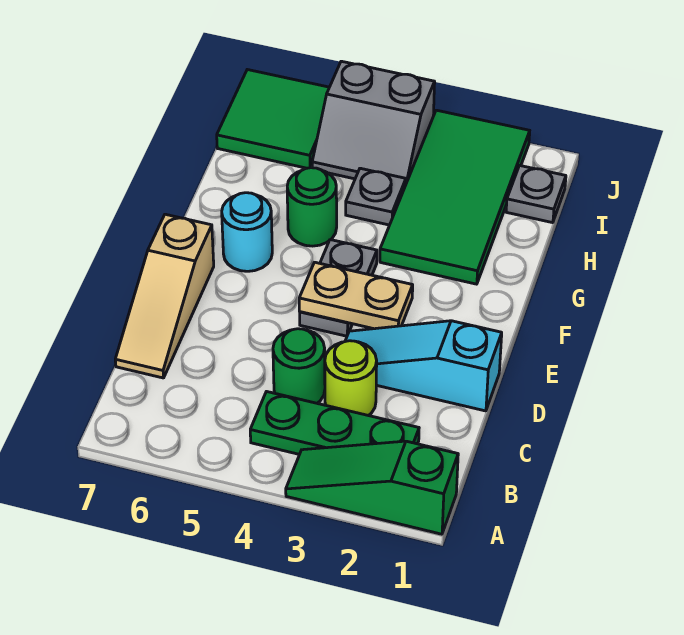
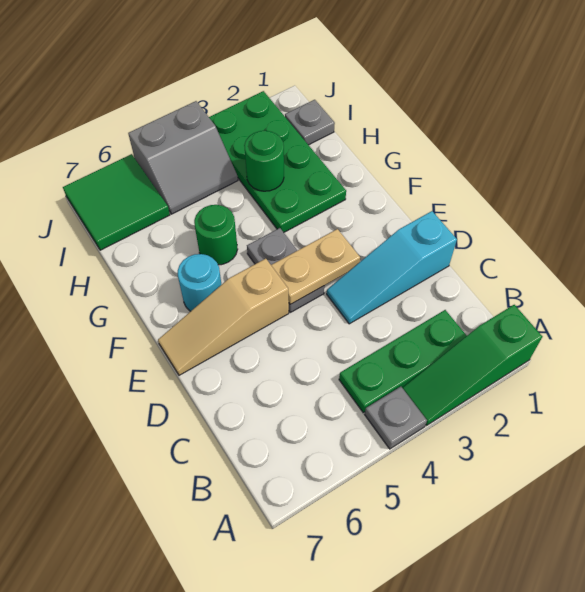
lime 1x1 round brick [325,341,377,416] -> none
green 1x1 round brick [273,329,325,403] -> green 1x1 round brick moved to [244,131,284,191]
tan 1x3 slope [115,214,214,378] -> tan 1x3 slope turned to [158,259,289,375]
green 2x4 tile [380,110,530,284] -> green 2x4 plate [209,91,346,232]
grey 1x1 plate [346,168,406,225] -> grey 1x1 plate moved to [365,387,427,449]

